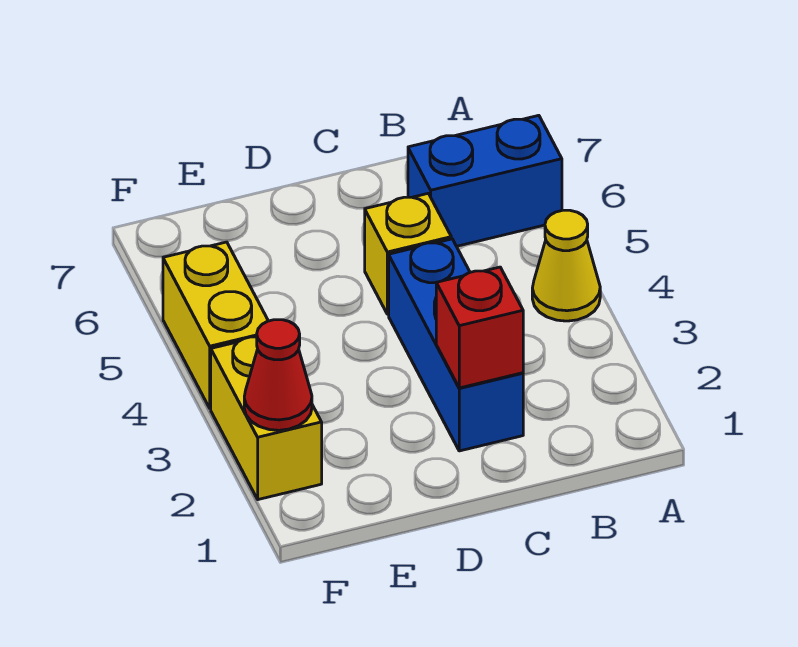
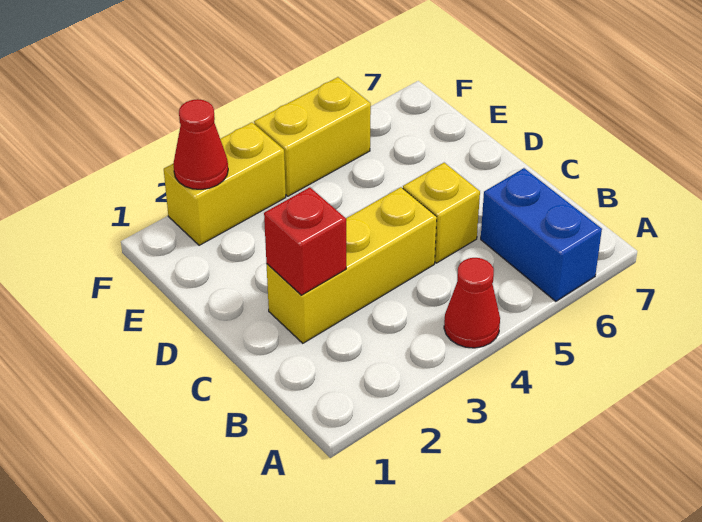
yellow 1x1 cone [532,210,600,321] -> red 1x1 cone [444,258,500,348]
blue 1x3 brick [389,239,523,451] -> yellow 1x3 brick [267,187,437,343]

